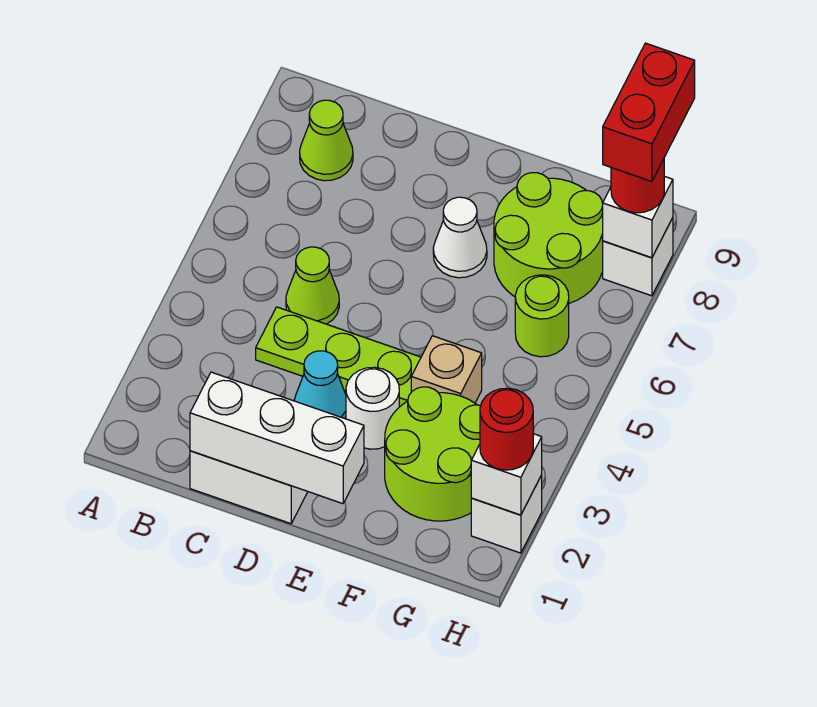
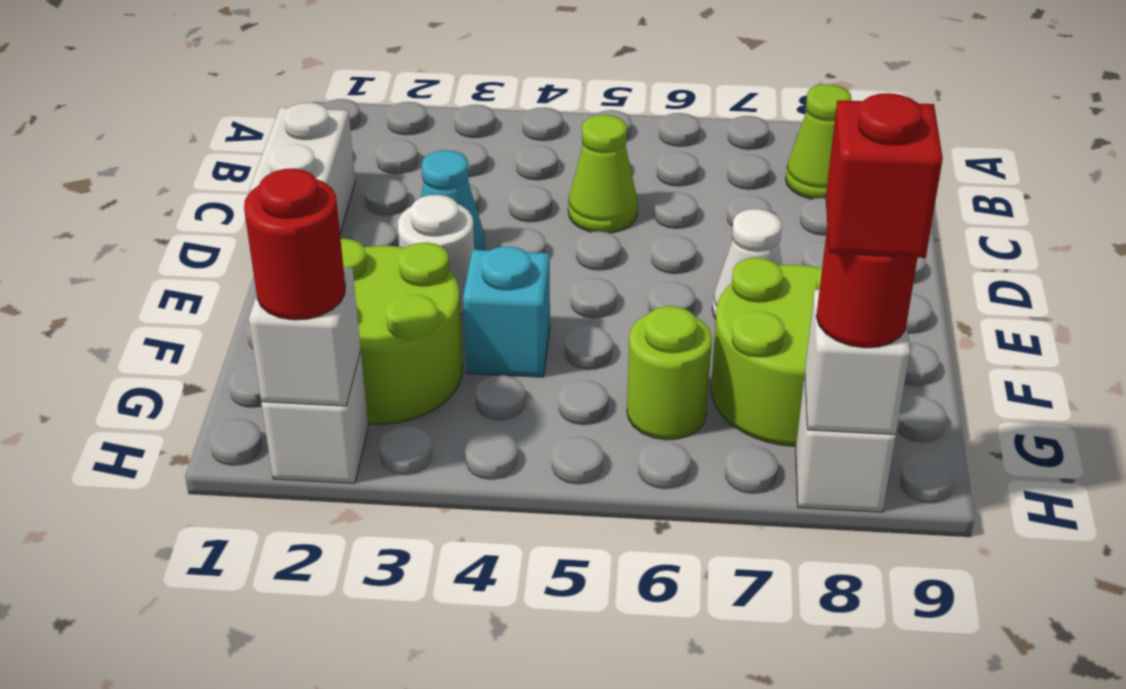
white 1x3 brick [190,372,364,504] -> none
lime 1x3 plate [256,307,421,407] -> none
tan 1x1 brick [411,336,482,403] -> cyan 1x1 brick [463,246,550,377]
red 1x2 brick [603,43,695,181] -> red 1x1 brick [826,93,943,258]

